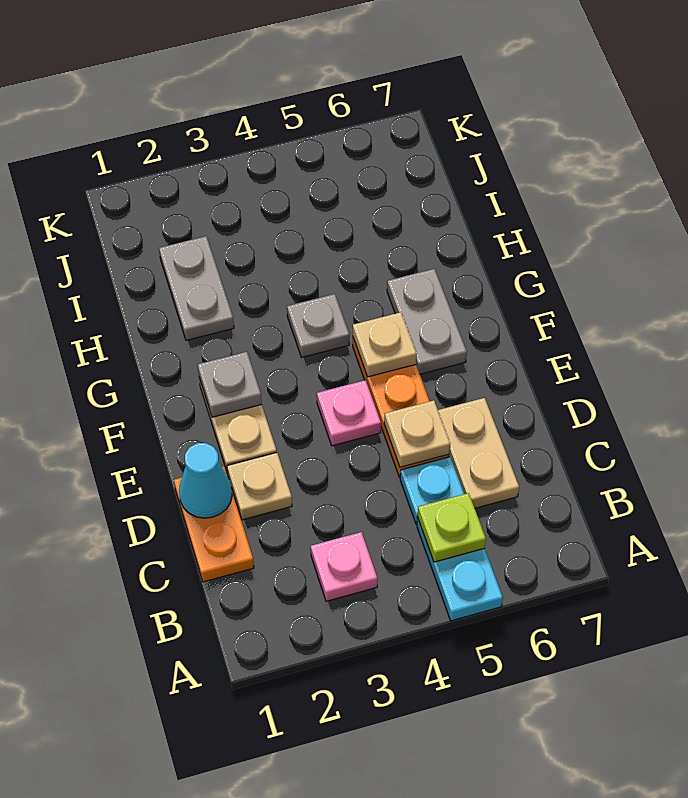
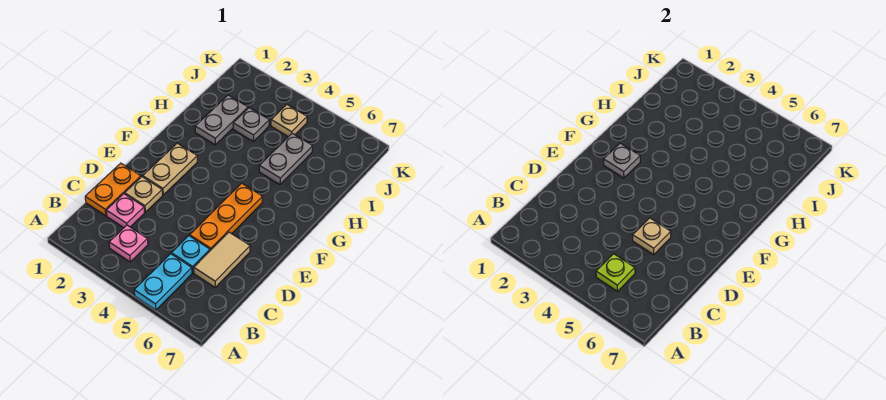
tan 1x2 plate [438,398,519,508] -> tan 1x2 tile [194,232,250,287]
cyan 1x1 cone [179,443,232,518] -> none
pink 1x1 plate [317,380,381,446] -> pink 1x1 plate moved to [106,194,144,228]
tan 1x1 plate [353,312,417,377] -> tan 1x1 plate moved to [271,105,307,137]
grey 1x2 plate [387,269,467,374] -> grey 1x2 plate moved to [259,133,313,185]
grey 1x1 plate [287,294,349,357] -> grey 1x1 plate moved to [233,108,269,141]

